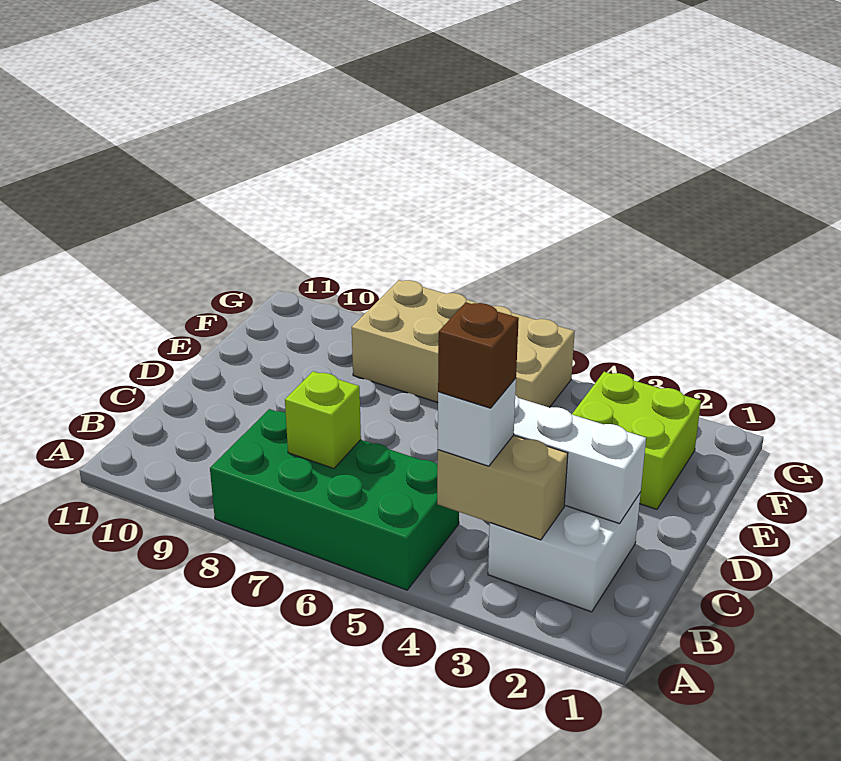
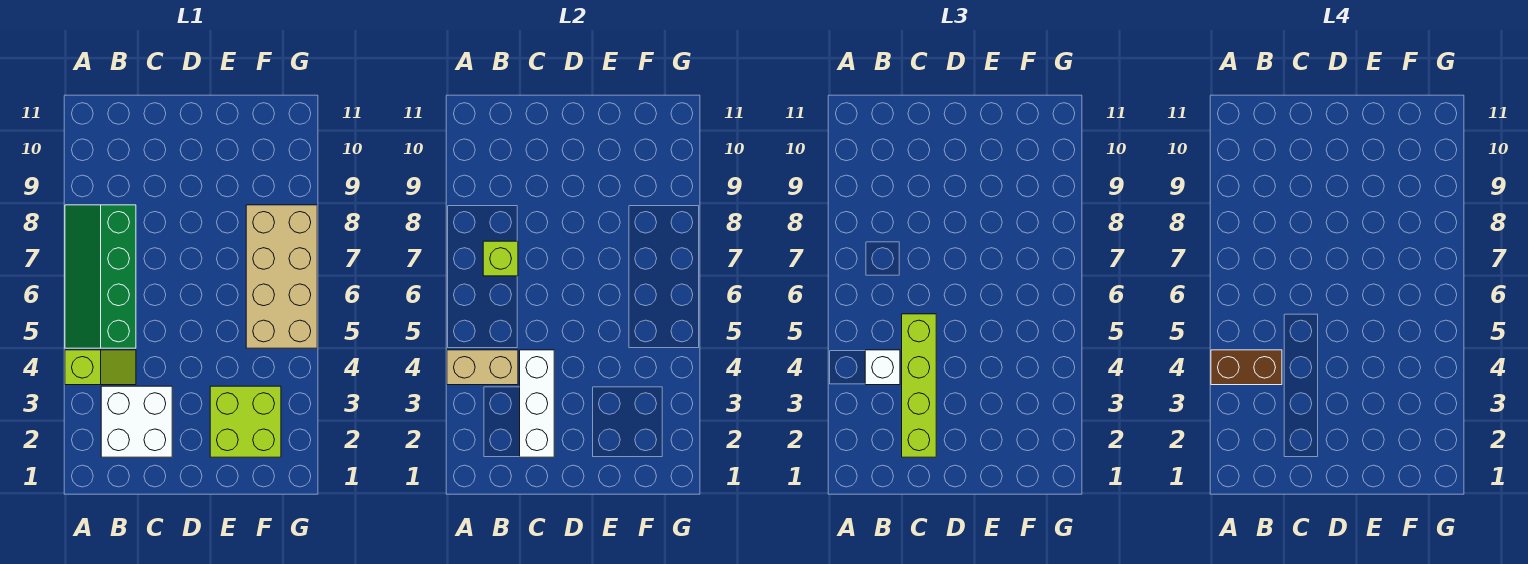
none -> lime 1x2 slope [65,350,136,385]
green 2x4 brick [210,409,459,590] -> green 2x4 slope [65,205,136,348]
tan 1x2 brick [437,435,568,540] -> tan 1x2 brick turned to [447,350,518,385]
brown 1x1 brick [438,302,519,408] -> brown 1x2 brick [1211,350,1282,385]
none -> lime 1x4 brick [902,314,936,457]

